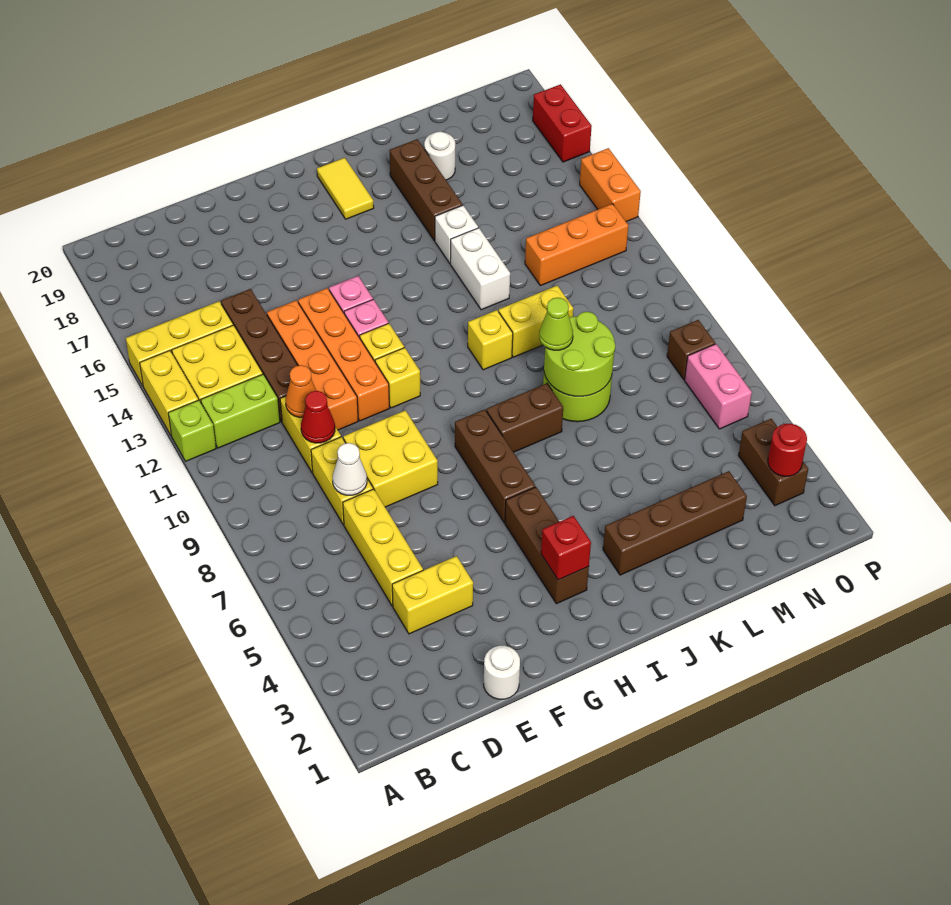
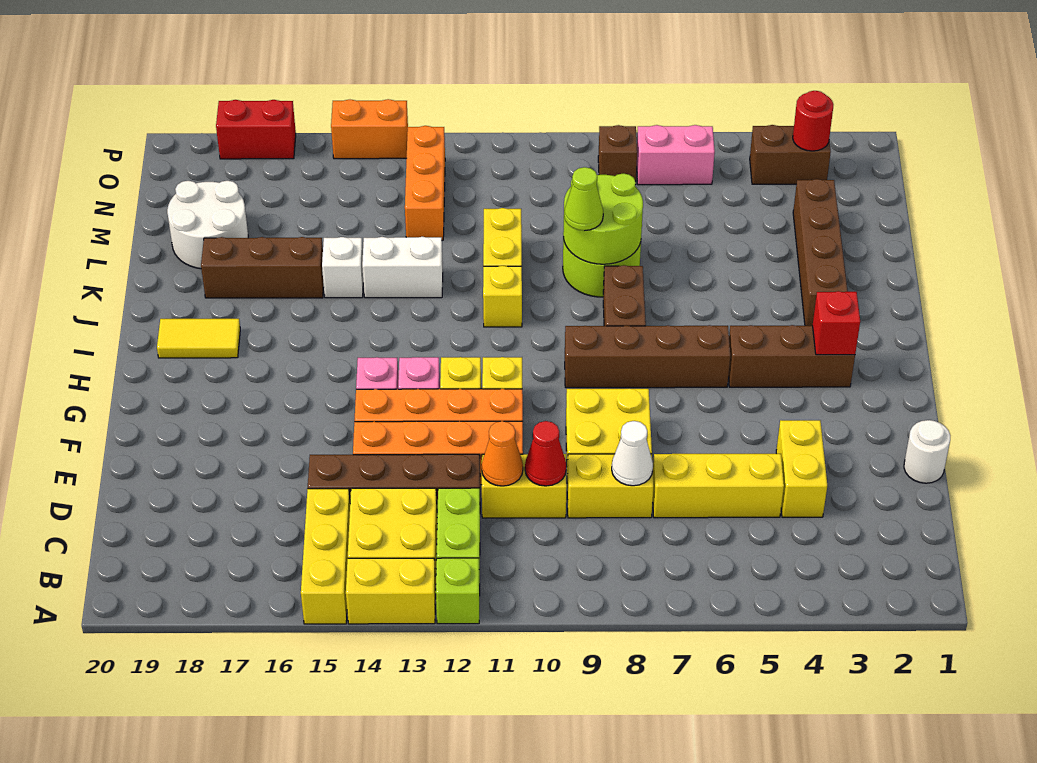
brown 1x3 brick [455,409,535,523] -> brown 1x4 brick [565,325,730,388]
white 1x1 round brick [424,132,455,180] -> white 2x2 round brick [167,181,248,269]

